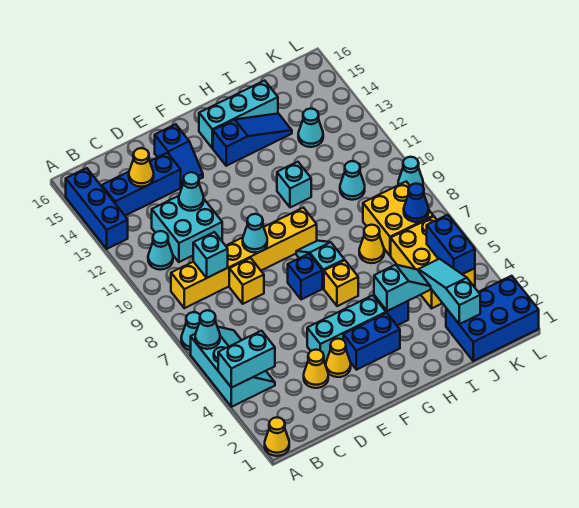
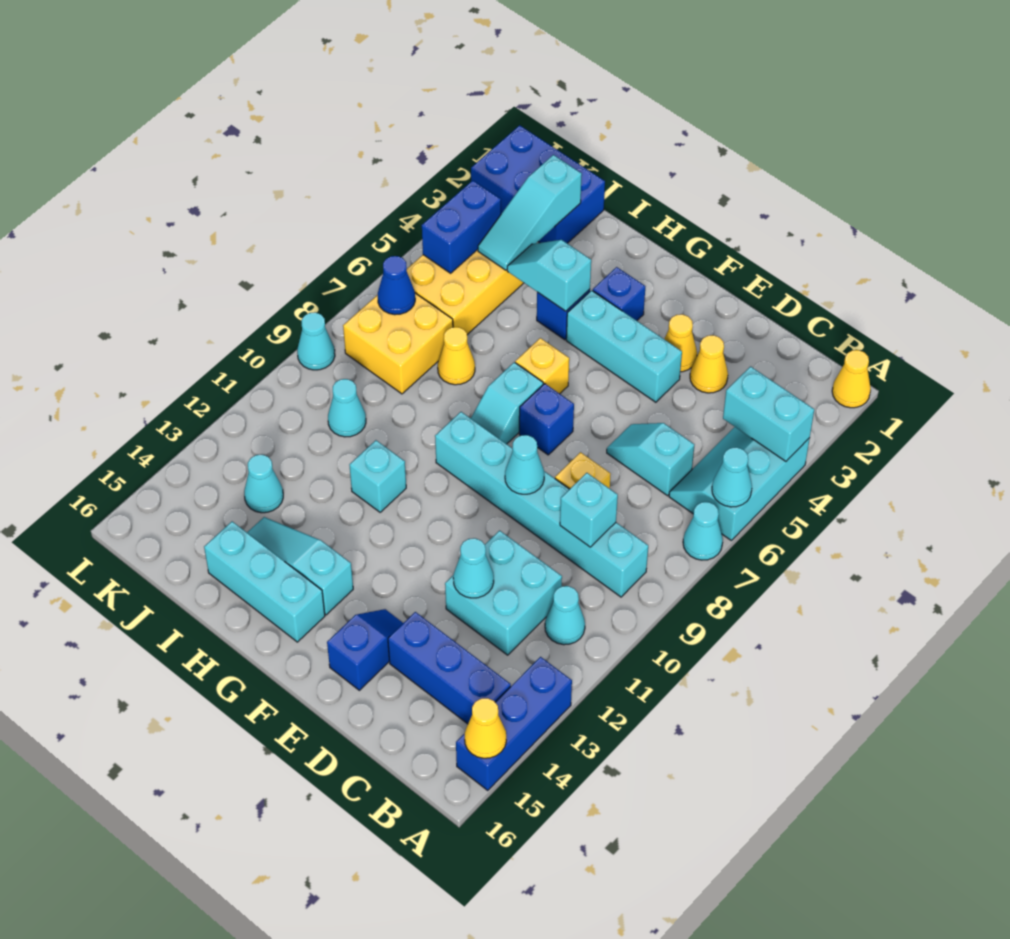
yellow 1x6 brick [171,208,317,308] -> cyan 1x6 brick [435,412,648,597]
none -> cyan 1x2 slope [607,423,694,496]
yellow 1x1 cone [129,148,154,187] -> yellow 1x1 cone moved to [465,698,506,758]
blue 1x2 brick [343,313,400,370] -> blue 1x1 brick [593,267,645,321]
blue 1x3 slope [213,114,292,166] -> cyan 1x3 slope [247,517,353,615]

